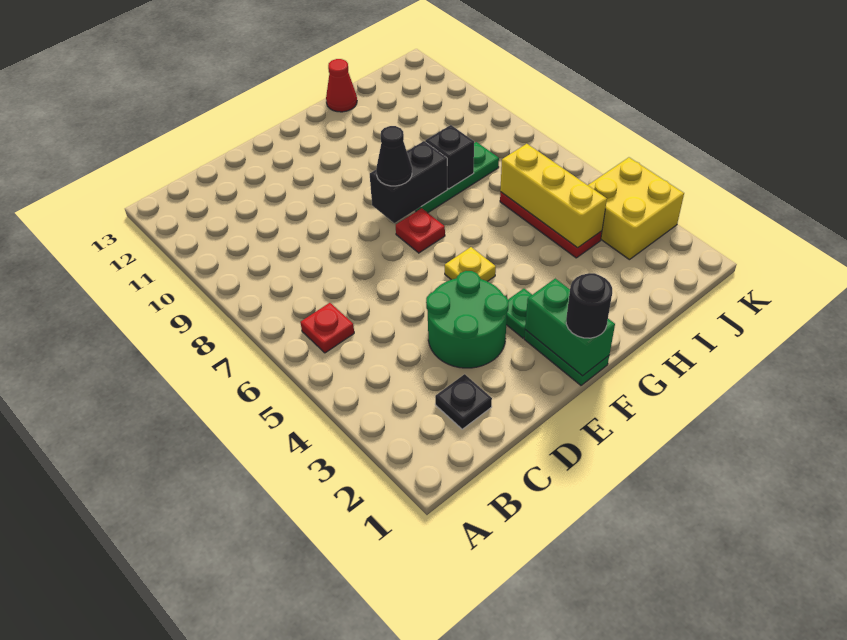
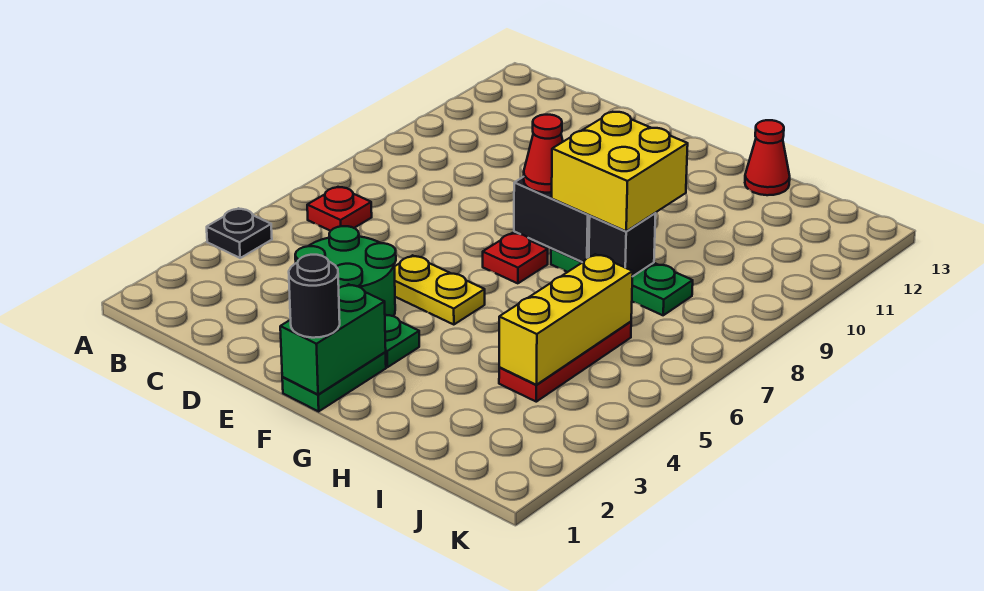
black 1x1 plate [435,374,492,429] -> black 1x1 plate moved to [207,208,272,258]
yellow 1x1 plate [445,247,496,281] -> yellow 1x2 plate [394,255,485,325]
black 1x1 cone [376,126,412,186] -> red 1x1 cone [524,115,563,193]
yellow 2x2 brick [588,157,684,260] -> yellow 2x2 brick moved to [552,112,688,231]

